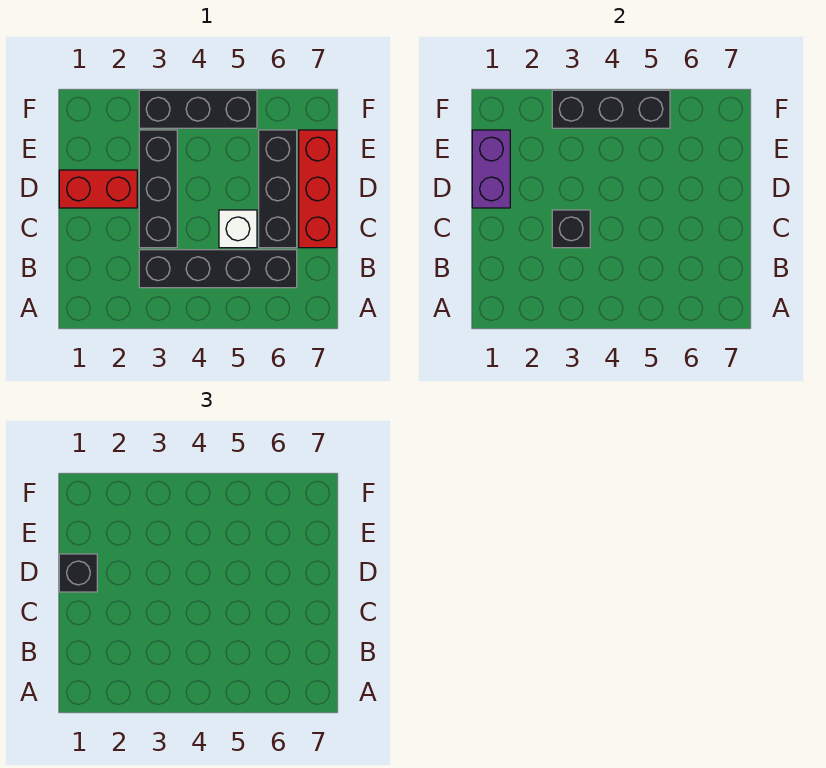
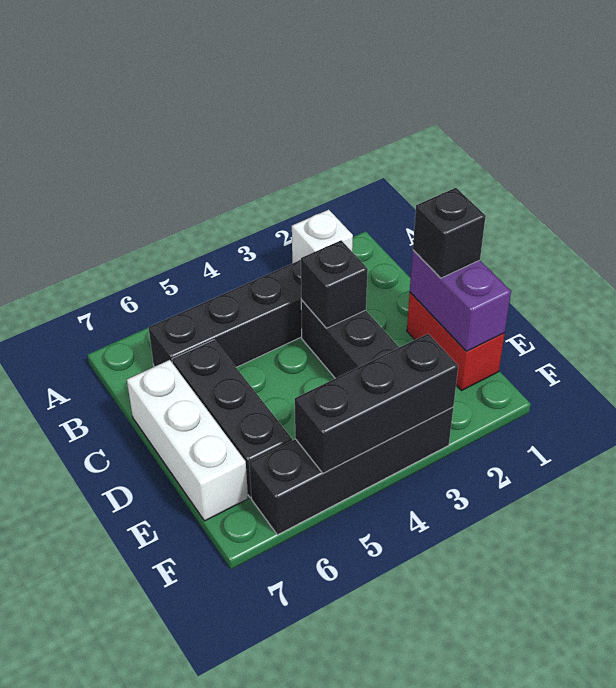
white 1x1 brick [219,210,257,248] -> white 1x1 brick moved to [292,210,353,263]
red 1x3 brick [299,130,337,248] -> white 1x3 brick [127,360,248,521]
red 1x2 brick [59,170,137,208] -> red 1x2 brick turned to [407,293,505,390]
black 1x3 brick [139,90,257,128] -> black 1x4 brick [249,407,453,535]

